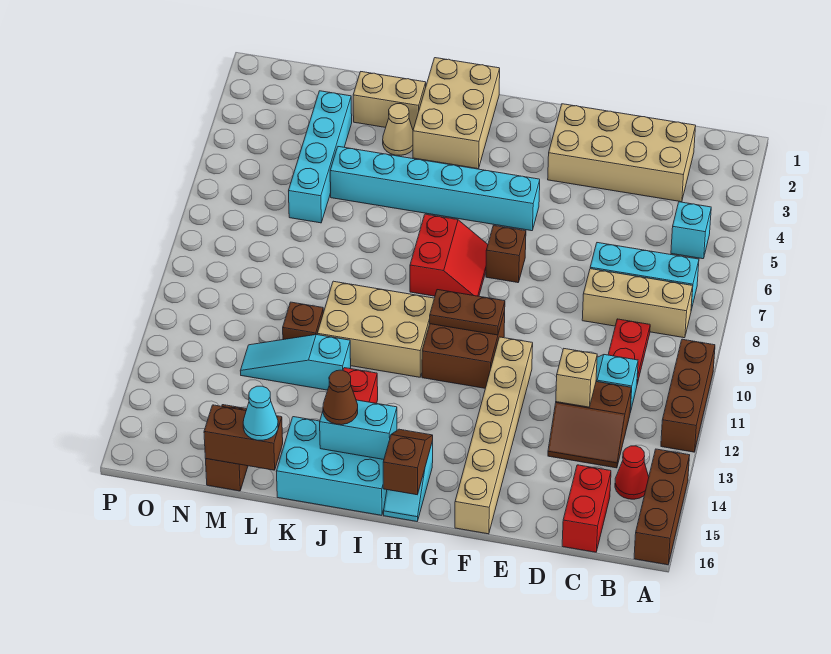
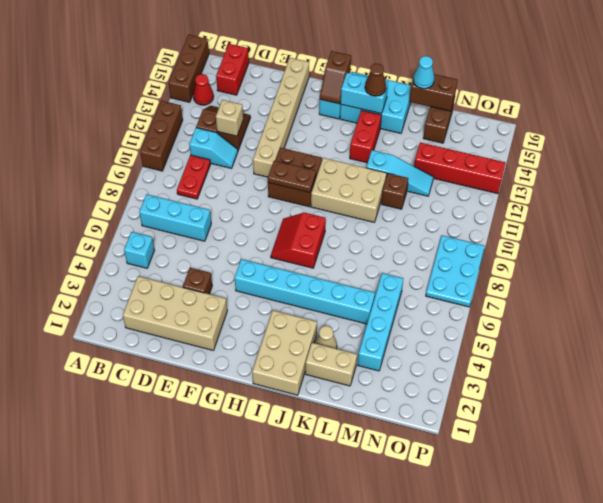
tan 1x3 brick [582,269,693,338] -> none
brown 1x1 brick [486,226,526,283] -> brown 1x1 brick moved to [183,268,212,294]
none -> red 1x4 brick [414,142,506,194]
none -> cyan 2x3 plate [426,235,485,307]

